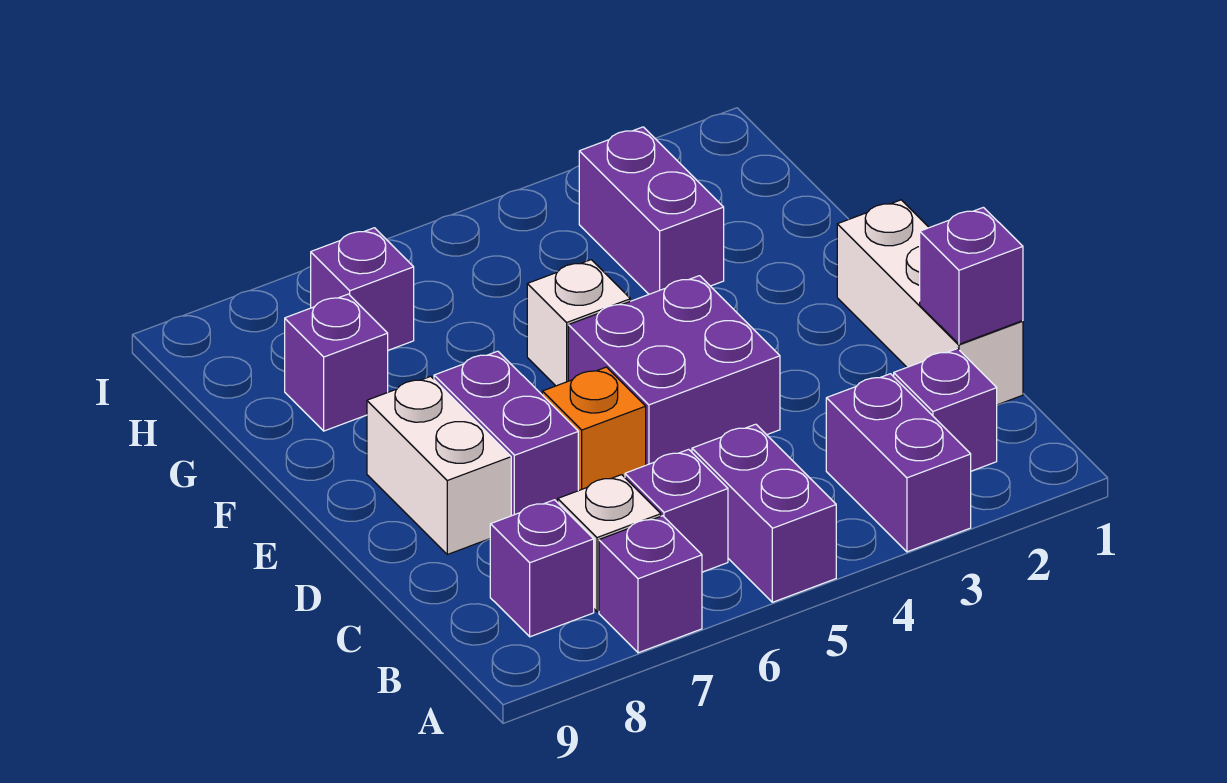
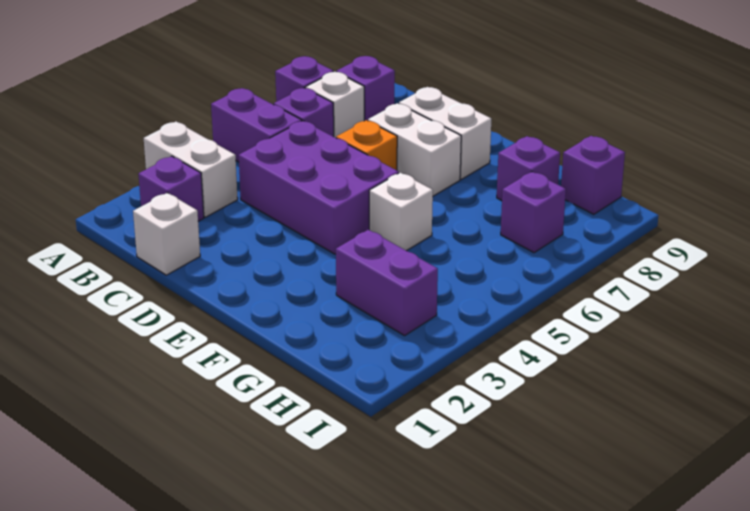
purple 1x2 brick [826,374,971,552] -> white 1x2 brick [144,122,238,217]
white 1x3 brick [837,200,1023,405] -> white 1x1 brick [133,193,200,275]
purple 1x1 brick [920,207,1023,344] -> purple 1x1 brick moved to [561,136,625,214]
purple 2x2 brick [568,276,780,465] -> purple 2x3 brick [239,121,399,254]
purple 1x2 brick [434,351,578,516] -> white 1x2 brick [368,103,461,196]

